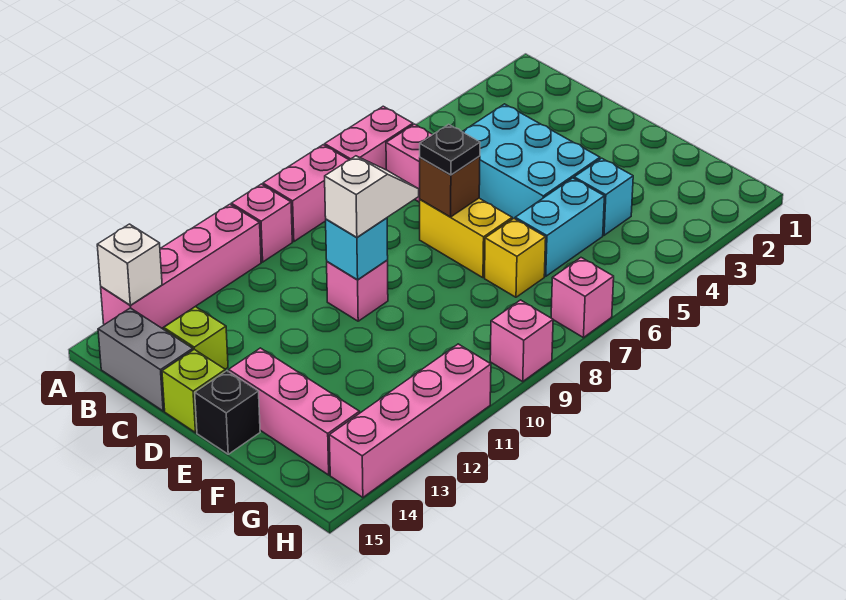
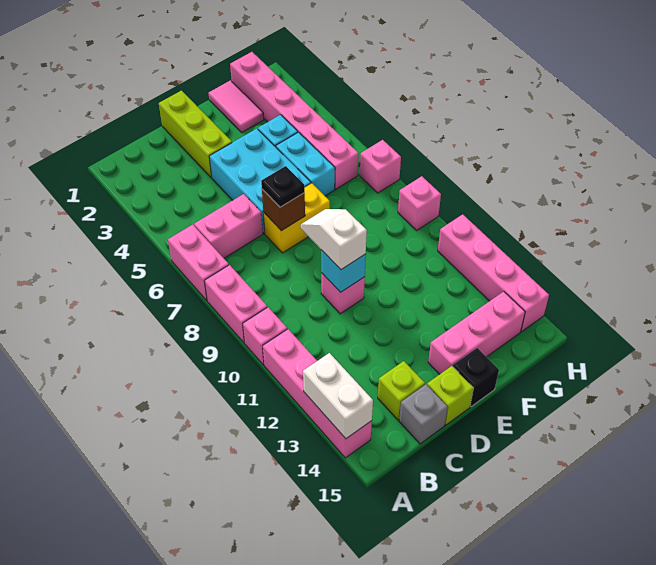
white 1x1 brick [97,224,162,305] -> white 1x2 brick [303,353,373,439]
grey 1x2 brick [98,308,193,411] -> grey 1x1 brick [399,384,448,444]
cyan 2x3 brick [462,104,600,219] -> cyan 2x3 brick turned to [209,129,311,233]
none -> lime 1x3 brick [159,91,232,178]
none -> pink 1x2 tile [209,80,264,132]
yellow 1x1 brick [485,219,546,297] -> none
none -> pink 1x6 brick [230,52,359,189]

